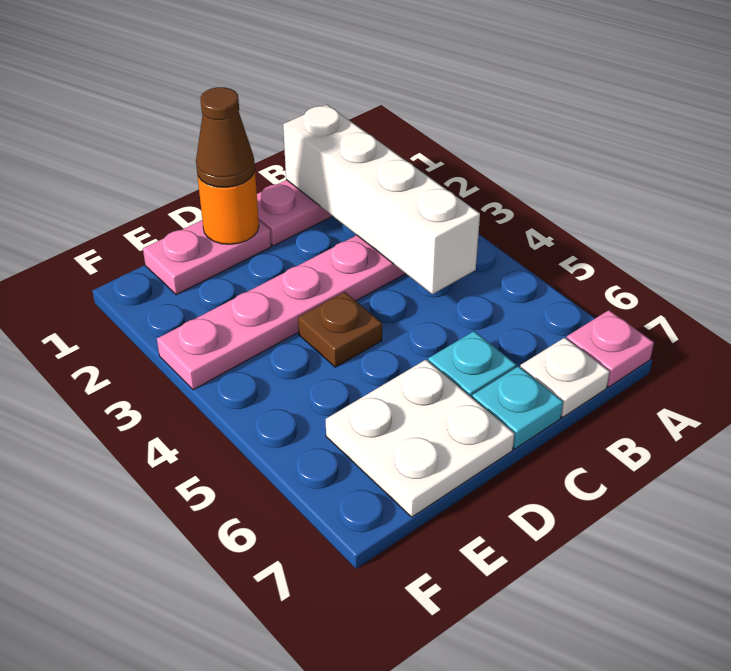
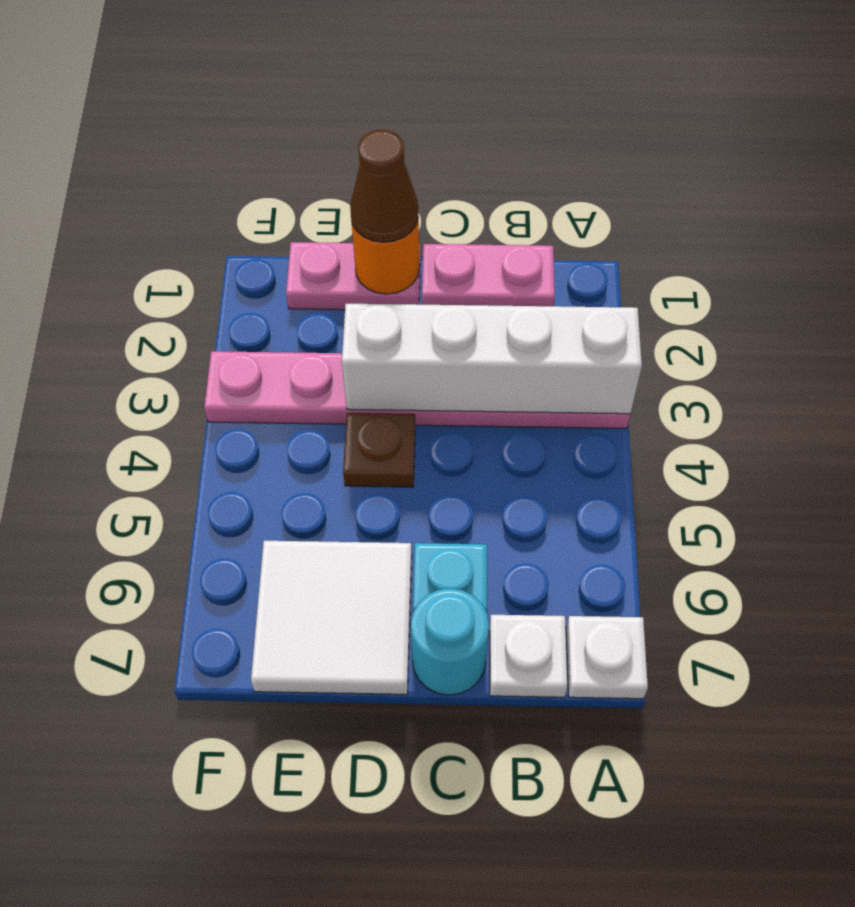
pink 1x1 plate [567,310,654,387] -> white 1x1 plate [566,616,648,699]
white 1x4 brick [283,104,480,294] -> white 1x4 brick turned to [342,304,642,414]
cyan 1x1 plate [472,366,563,449] -> cyan 1x1 round brick [411,588,489,695]
white 2x2 plate [326,360,514,517] -> white 2x2 tile [251,541,412,694]

